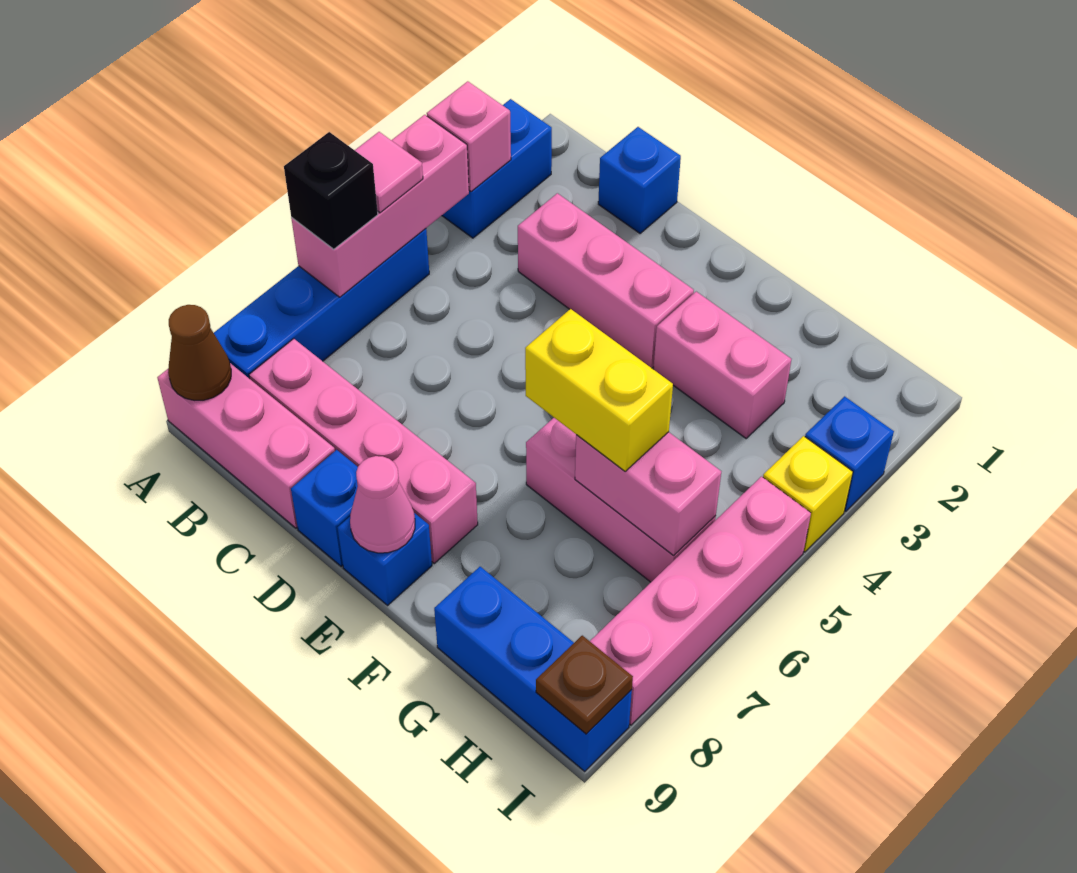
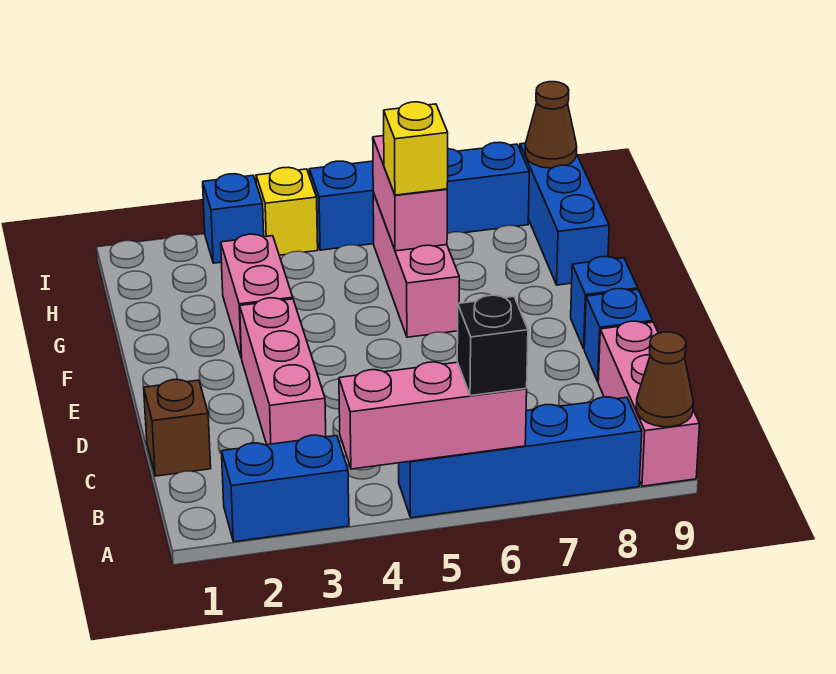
pink 1x1 brick [427,81,511,192] -> none
pink 1x1 tile [355,132,423,213] -> none
pink 1x4 brick [249,339,478,563] -> none
blue 1x1 brick [598,127,681,233] -> brown 1x1 brick [144,380,211,476]
pink 1x1 cone [350,456,415,553] -> none
yellow 1x2 brick [525,309,673,471] -> yellow 1x1 brick [384,102,448,195]
pink 1x4 brick [590,476,811,725] -> blue 1x4 brick [309,142,529,250]
brown 1x1 plate [536,636,633,734] -> brown 1x1 cone [525,82,577,168]

